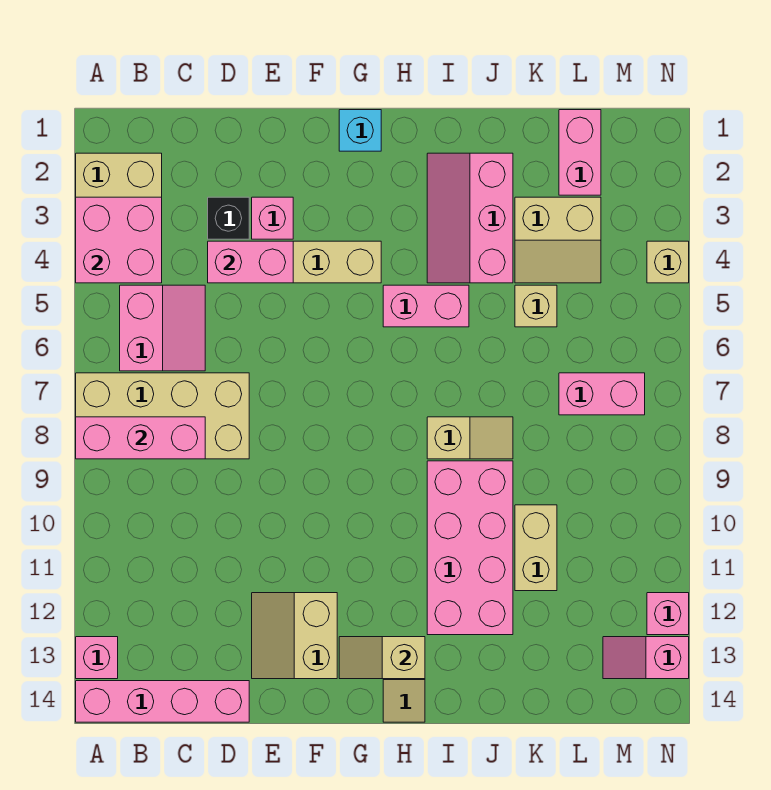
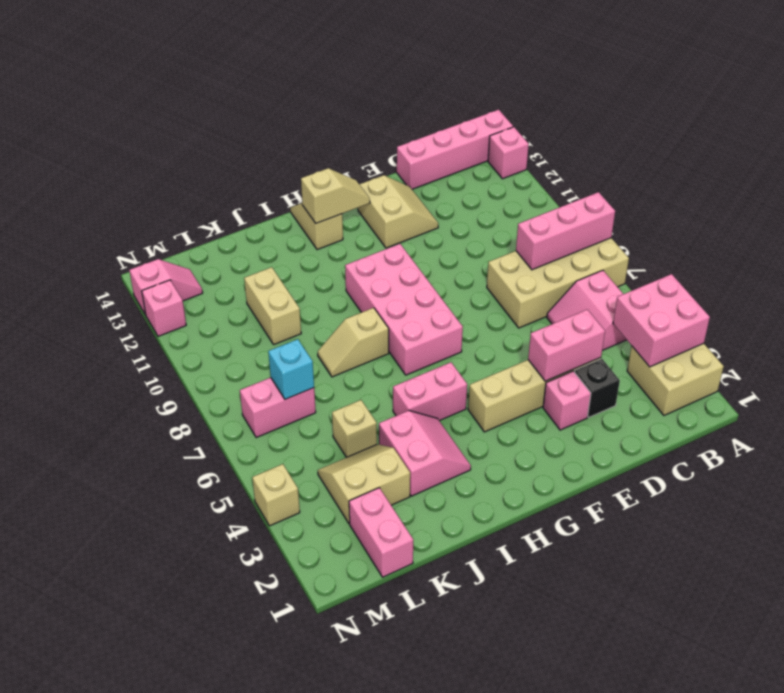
cyan 1x1 brick [339,110,381,151] -> cyan 1x1 brick moved to [268,339,314,399]
pink 2x3 slope [427,153,513,283] -> pink 2x2 slope [379,411,471,496]
pink 2x4 brick [427,461,513,635] -> pink 2x4 brick moved to [345,244,463,375]

